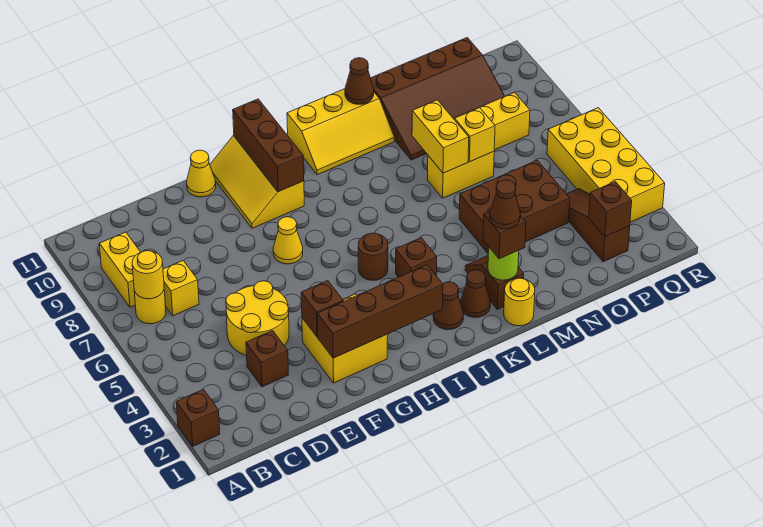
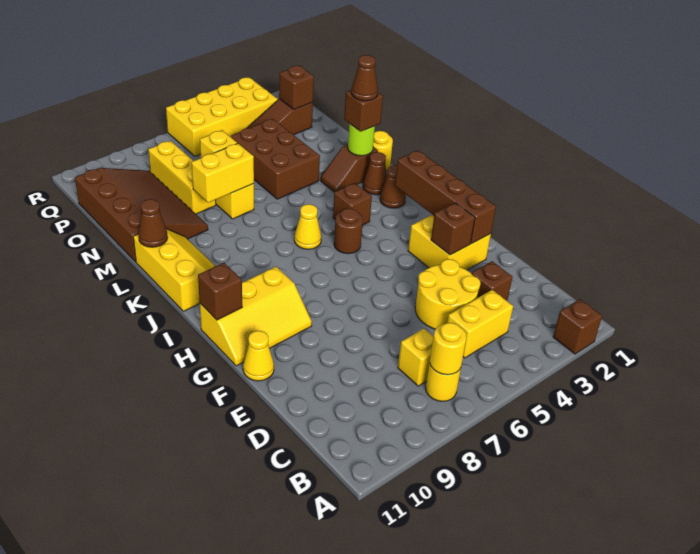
yellow 1x2 brick [99,232,140,307] -> yellow 1x2 brick moved to [447,290,513,358]
yellow 1x1 cone [273,217,303,264] -> yellow 1x1 cone moved to [294,204,321,249]
brown 1x3 brick [233,99,304,192] -> brown 1x1 brick [198,263,242,320]

